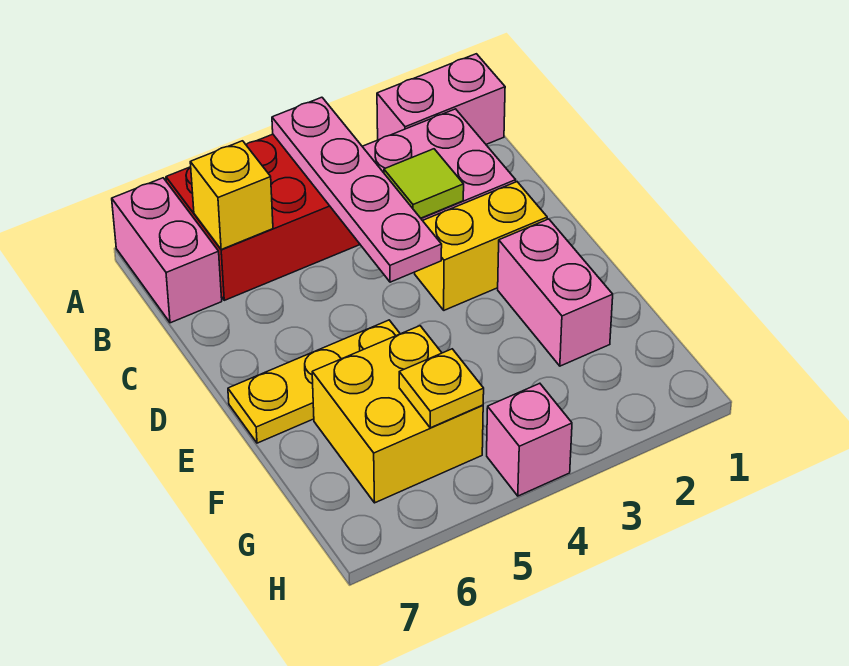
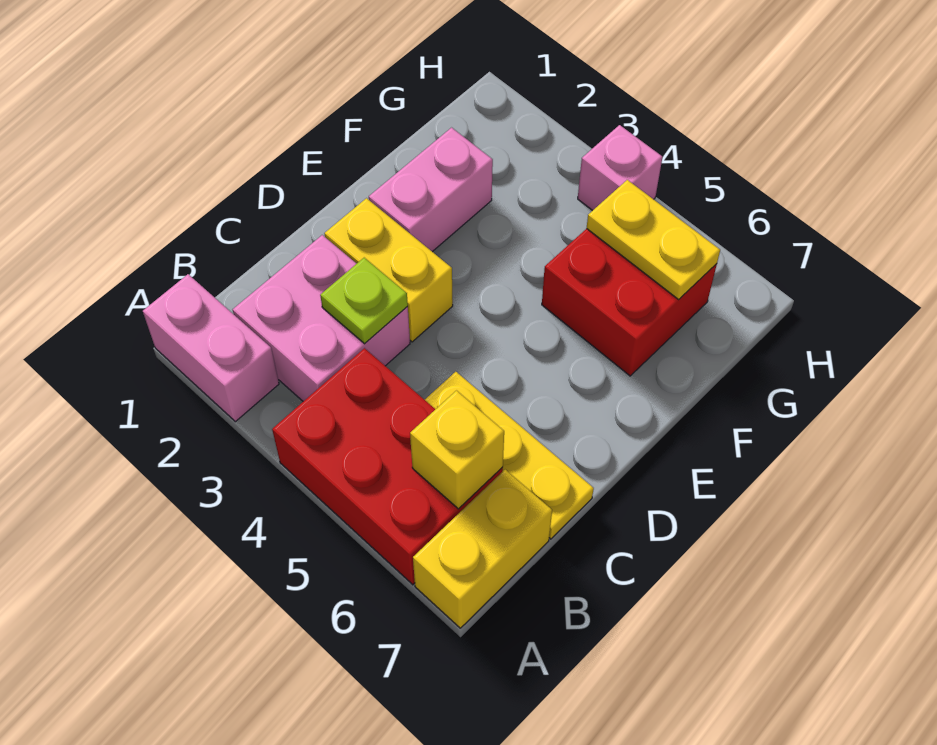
pink 1x4 plate [272,97,442,282] -> none
pink 1x2 brick [112,178,222,323] -> yellow 1x2 brick [413,470,552,628]
lime 1x1 tile [384,149,464,218] -> lime 1x1 plate [320,258,408,344]
yellow 1x3 plate [228,320,400,443] -> yellow 1x3 plate moved to [425,372,594,539]
yellow 2x2 brick [312,326,483,503] -> red 2x2 brick [542,229,717,376]
yellow 1x1 plate [399,349,484,428] -> yellow 1x2 plate [587,180,720,300]

